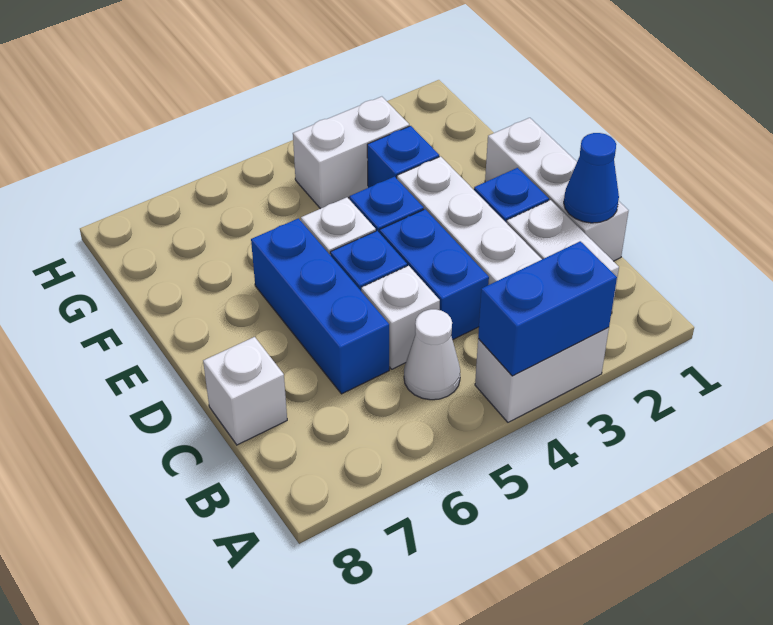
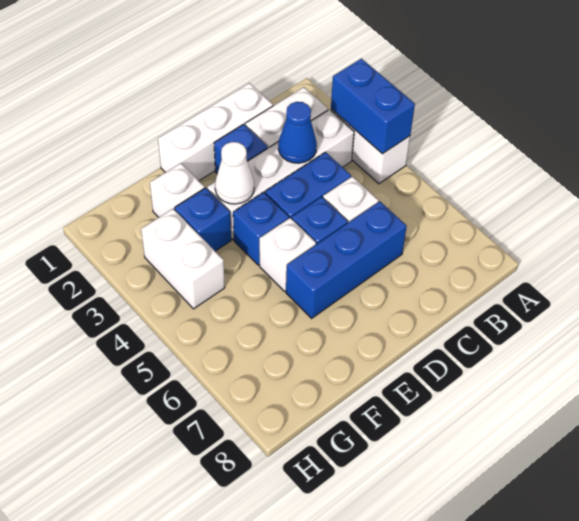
white 1x1 cone [404,309,460,400] -> white 1x1 cone moved to [215,142,254,204]
blue 1x1 cone [564,133,619,223] -> blue 1x1 cone moved to [278,102,317,163]
white 1x1 brick [203,337,287,445] -> white 1x1 brick moved to [150,163,205,217]

